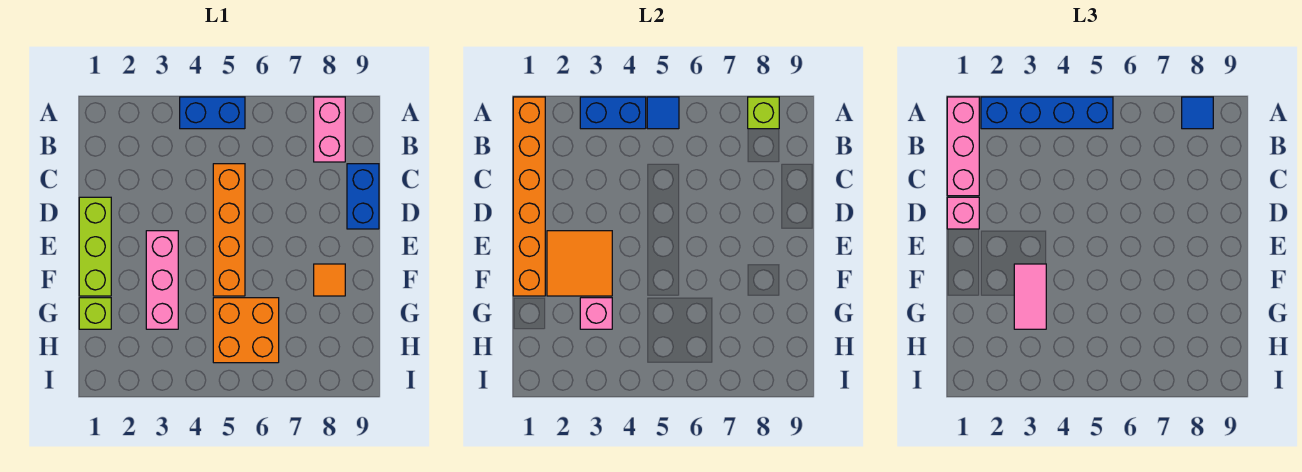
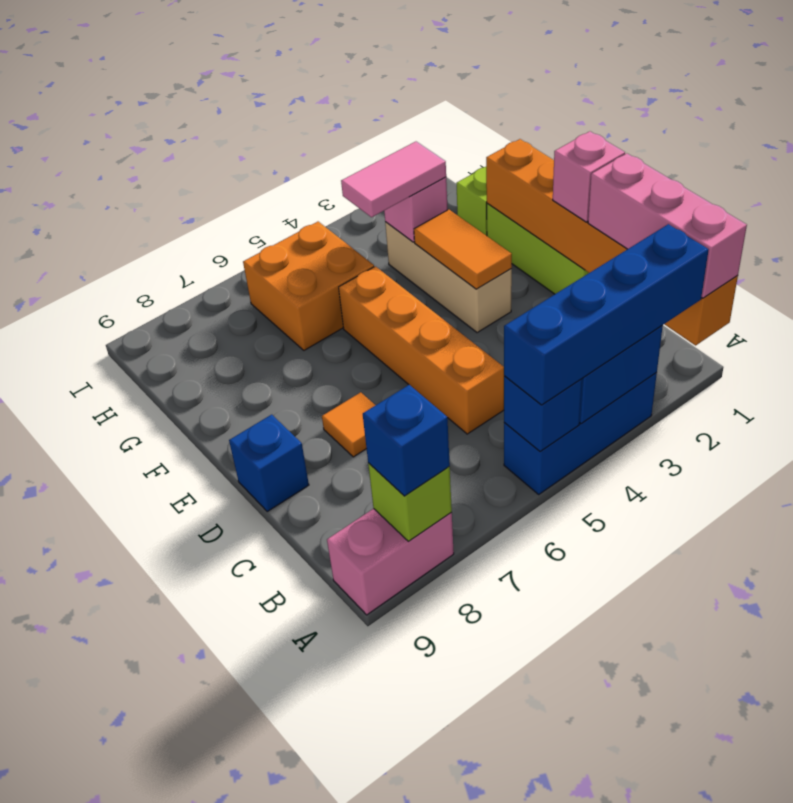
blue 1x2 brick [180,97,245,129] -> blue 1x3 brick [504,373,657,494]
blue 1x1 tile [647,97,679,129] -> blue 1x1 brick [504,376,582,452]
pink 1x2 brick [314,97,345,162] -> pink 1x2 brick turned to [327,509,454,615]
blue 1x1 tile [1182,97,1213,129] -> blue 1x1 brick [363,385,450,496]
blue 1x2 brick [347,164,379,229] -> blue 1x1 brick [229,415,309,512]
orange 2x2 tile [547,231,612,296] -> orange 1x2 tile [414,210,512,289]
pink 1x3 brick [146,231,178,329] -> tan 1x3 brick [385,222,512,333]
pink 1x2 tile [1014,264,1046,329] -> pink 1x2 tile turned to [341,142,446,217]
orange 1x1 tile [314,264,345,296] -> orange 1x1 tile moved to [322,392,375,457]

